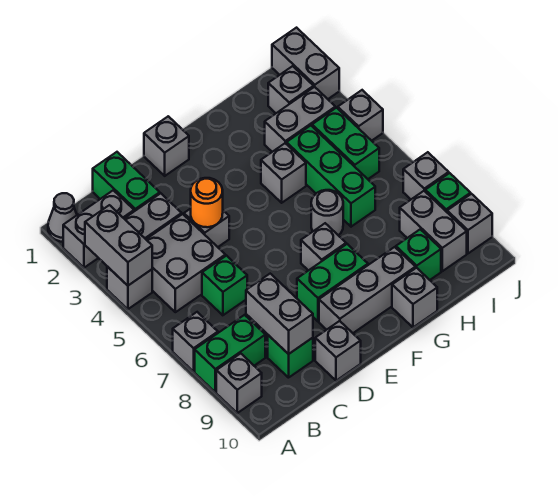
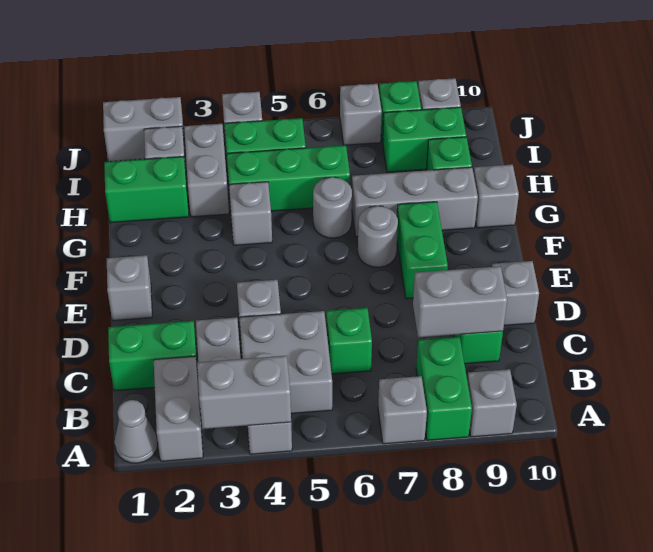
orange 1x1 round brick [191,178,223,227] -> none
grey 1x3 brick [319,247,416,333] -> grey 1x3 brick turned to [352,167,478,237]
grey 1x1 brick [301,223,346,271] -> grey 1x1 round brick [358,206,398,267]
none -> green 1x2 brick [104,156,189,223]
grey 1x2 brick [400,191,467,271] -> green 1x2 brick [383,107,466,172]

